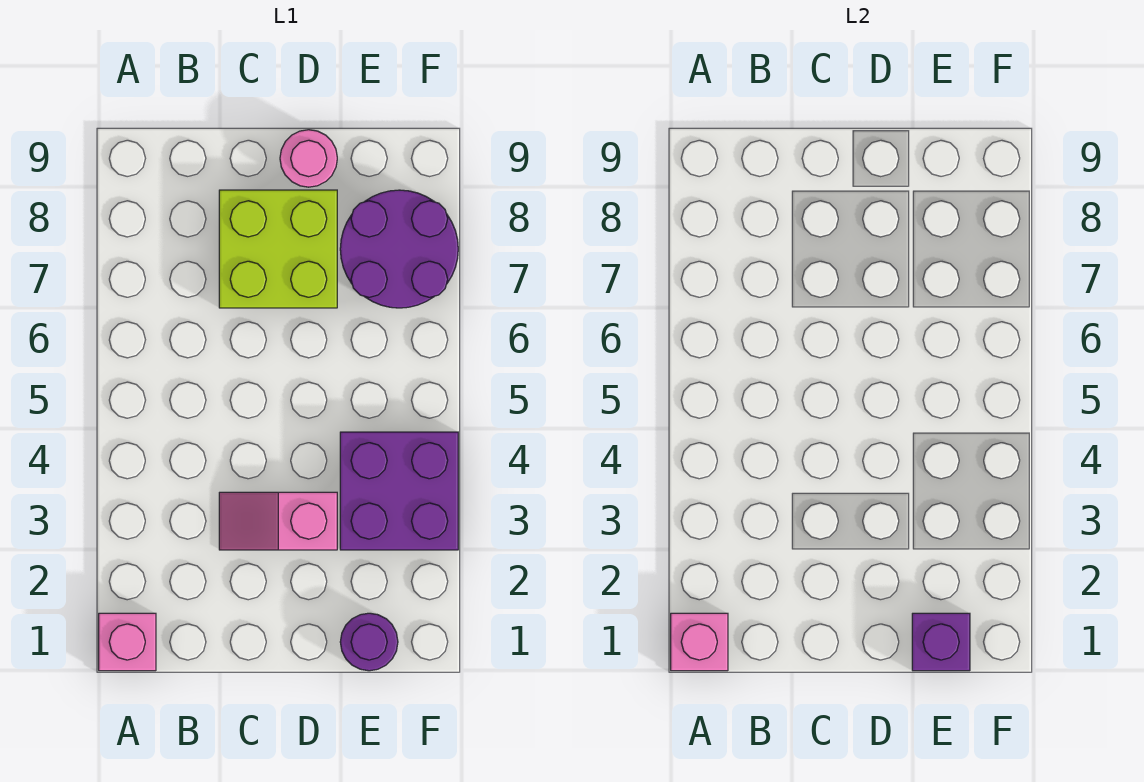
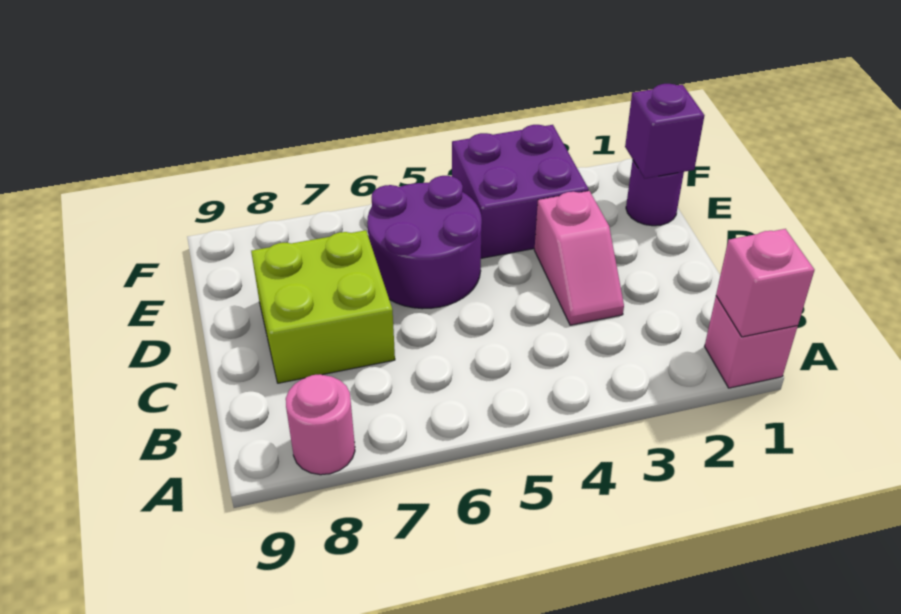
pink 1x1 round brick [280,130,337,187] -> pink 1x1 round brick moved to [286,375,355,475]
purple 2x2 round brick [340,190,458,308] -> purple 2x2 round brick moved to [367,176,482,309]

